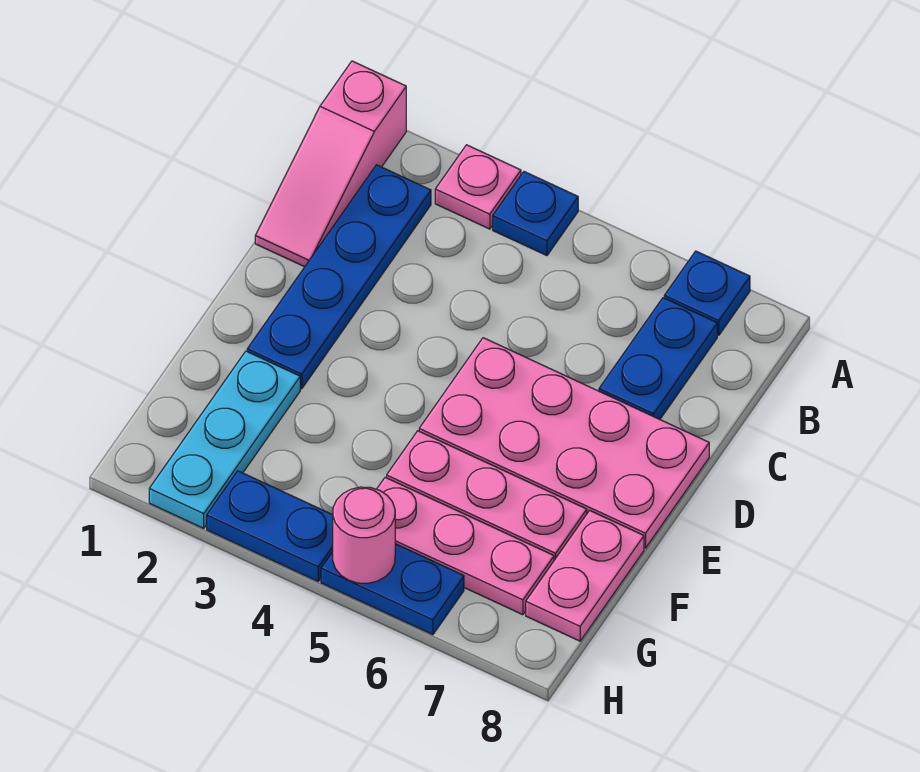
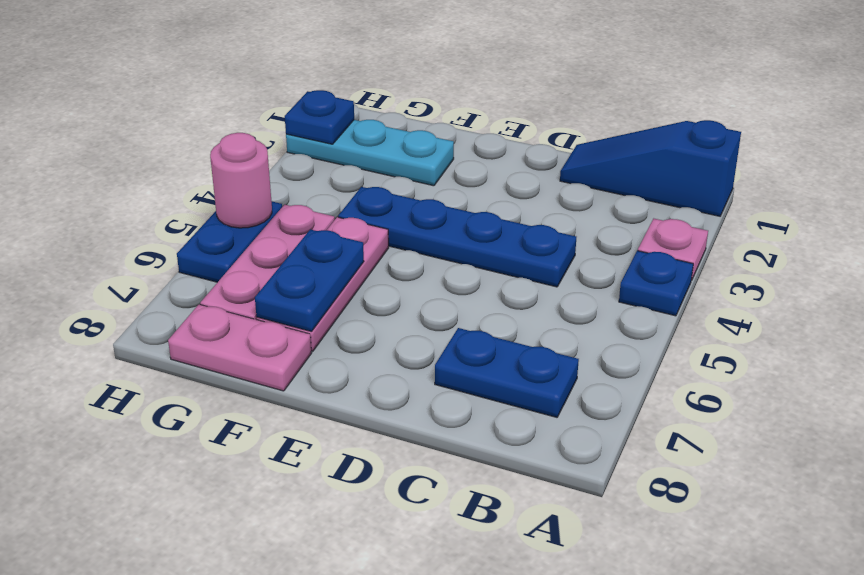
pink 1x3 slope [255,61,406,267] -> blue 1x3 slope [560,120,741,216]
blue 1x1 plate [664,251,750,335] -> blue 1x1 plate moved to [285,90,354,144]
blue 1x4 plate [247,165,431,389] -> blue 1x4 plate moved to [338,187,576,287]
pink 2x4 plate [419,338,709,548] -> none
blue 1x2 plate [207,471,333,581] -> blue 1x2 plate moved to [255,229,364,332]

